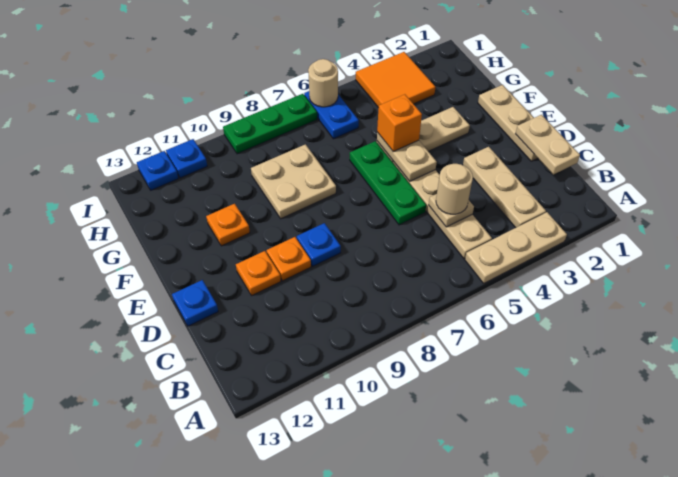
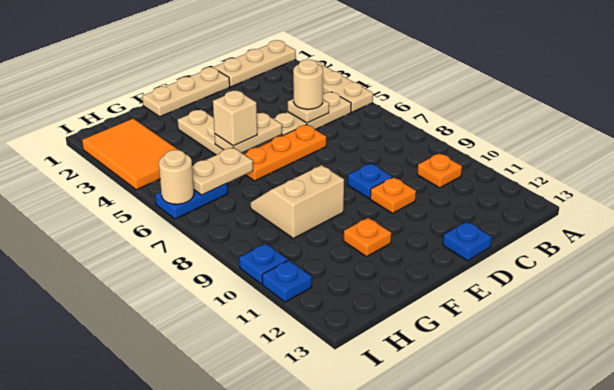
tan 1x3 plate [463,147,546,228] -> tan 1x3 plate moved to [214,40,296,87]
tan 1x2 plate [516,115,580,174] -> tan 1x2 plate moved to [192,148,253,195]
green 1x3 plate [350,141,426,225] -> orange 1x3 plate [244,125,326,181]
orange 1x1 plate [236,251,281,295] -> orange 1x1 plate moved to [417,153,462,188]
orange 1x1 brick [377,94,422,151] -> tan 1x1 brick [213,91,257,146]
tan 2x2 plate [251,144,336,219] -> tan 2x2 slope [250,165,344,238]
orange 2x2 tile [356,52,435,108] -> orange 2x3 tile [82,119,178,190]
green 1x3 plate [223,94,317,154] -> none
blue 1x1 plate [137,151,179,190] -> blue 1x1 plate moved to [239,244,288,284]

